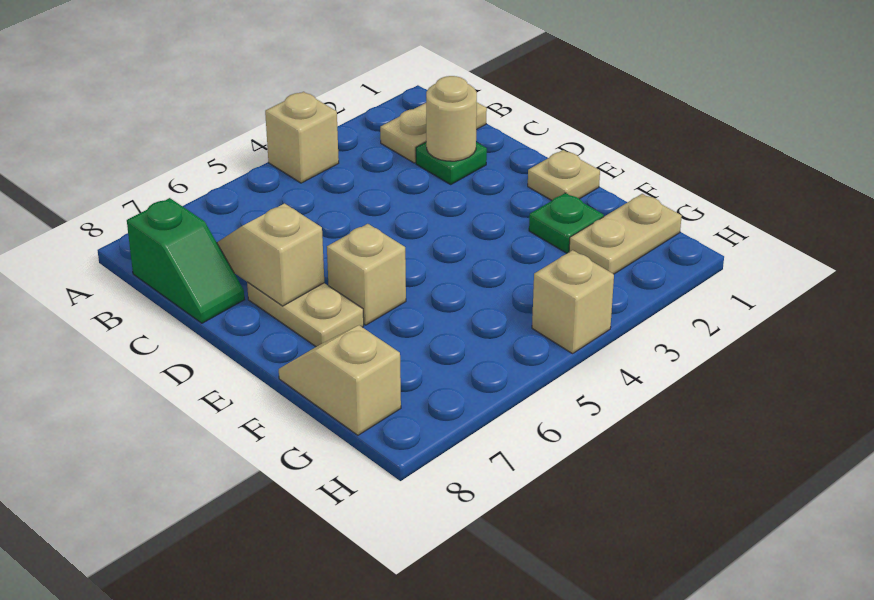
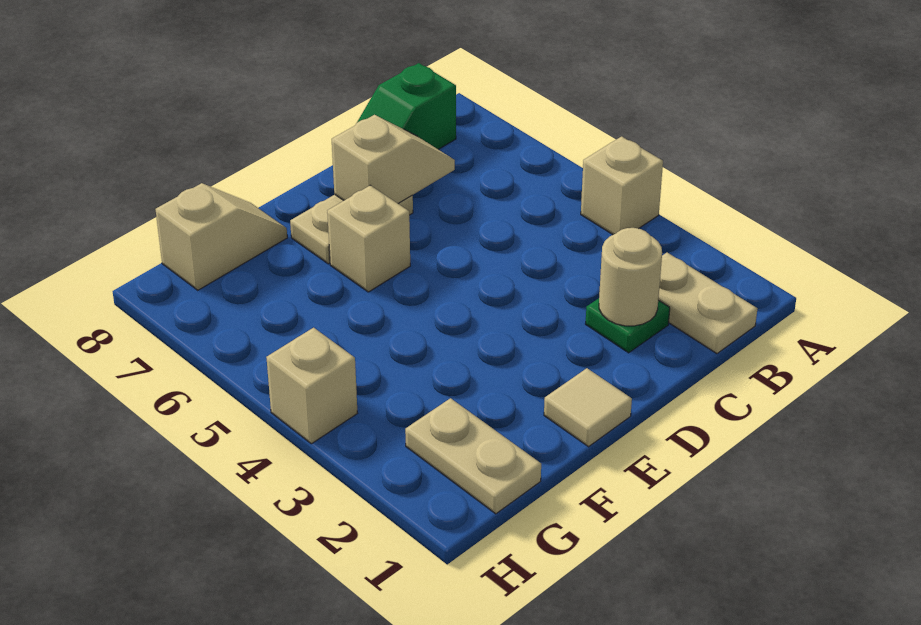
tan 1x1 plate [528,150,600,200] -> tan 1x1 tile [544,368,632,447]
green 1x1 plate [529,193,604,253] -> none

